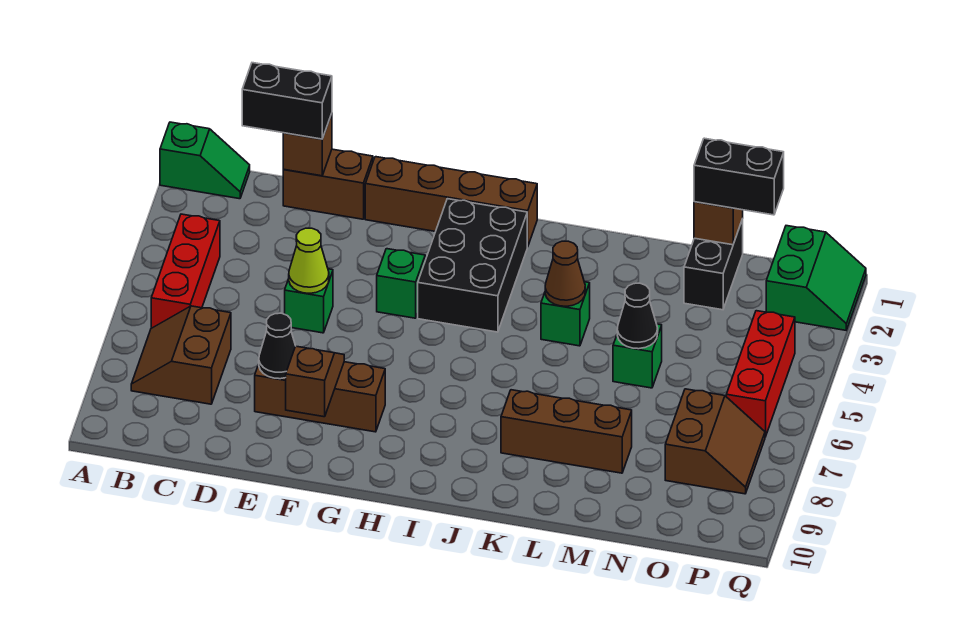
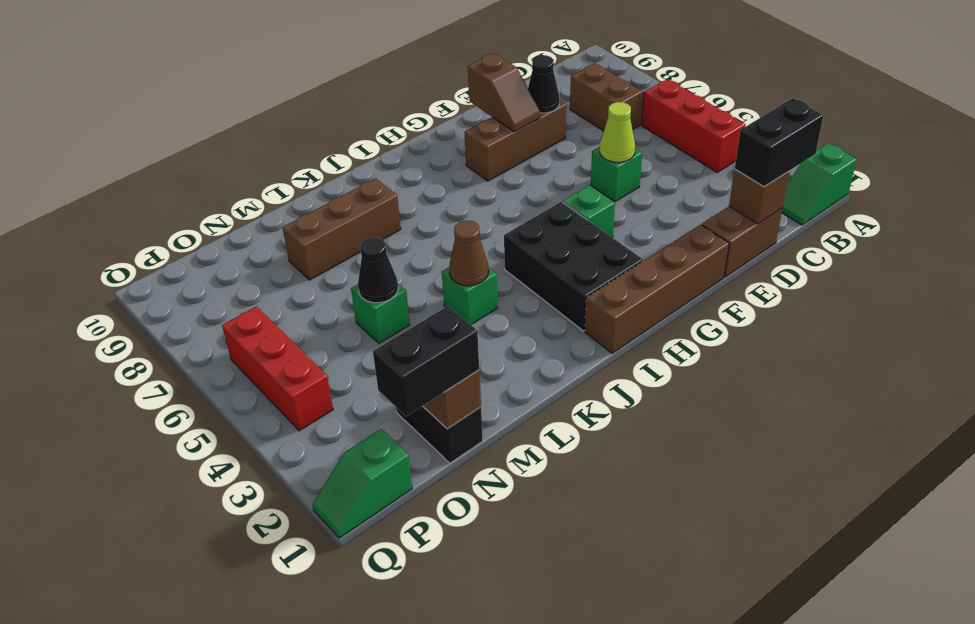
brown 2x2 slope [665,389,765,494] -> none
green 2x2 slope [766,226,866,330] -> green 1x2 slope [312,429,412,538]

